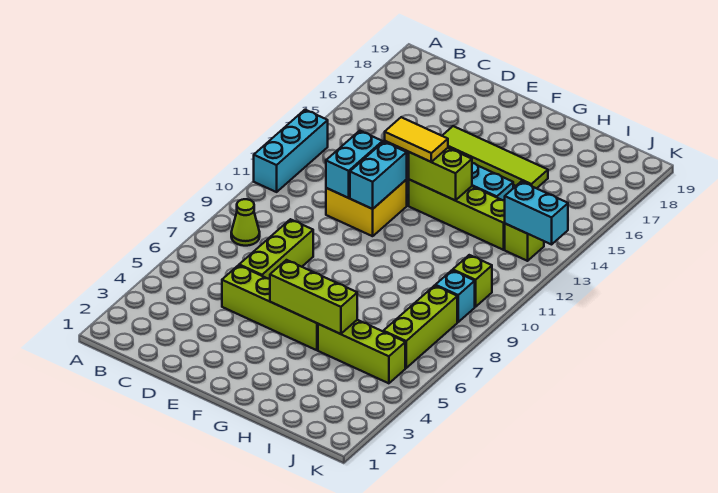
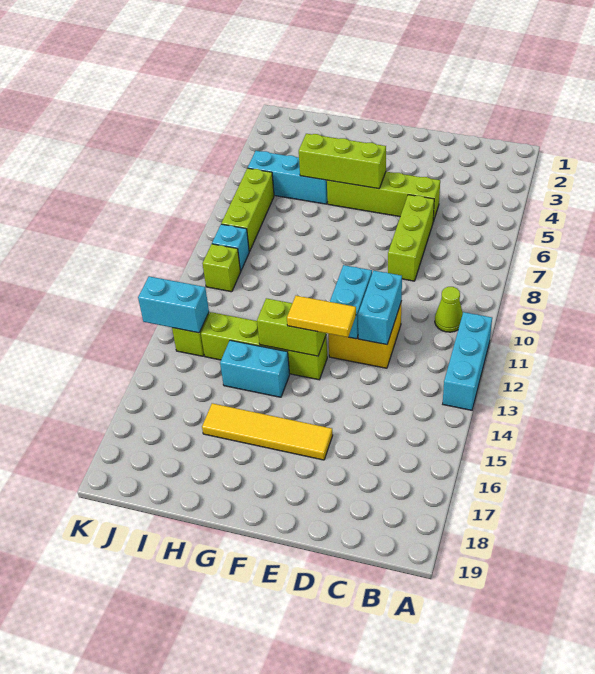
lime 1x1 cone [231,199,260,246] -> lime 1x1 cone moved to [435,287,463,332]
lime 1x4 tile [442,126,548,188] -> yellow 1x4 tile [202,403,333,460]
lime 1x3 brick [318,320,405,383] -> cyan 1x3 brick [248,151,328,204]

